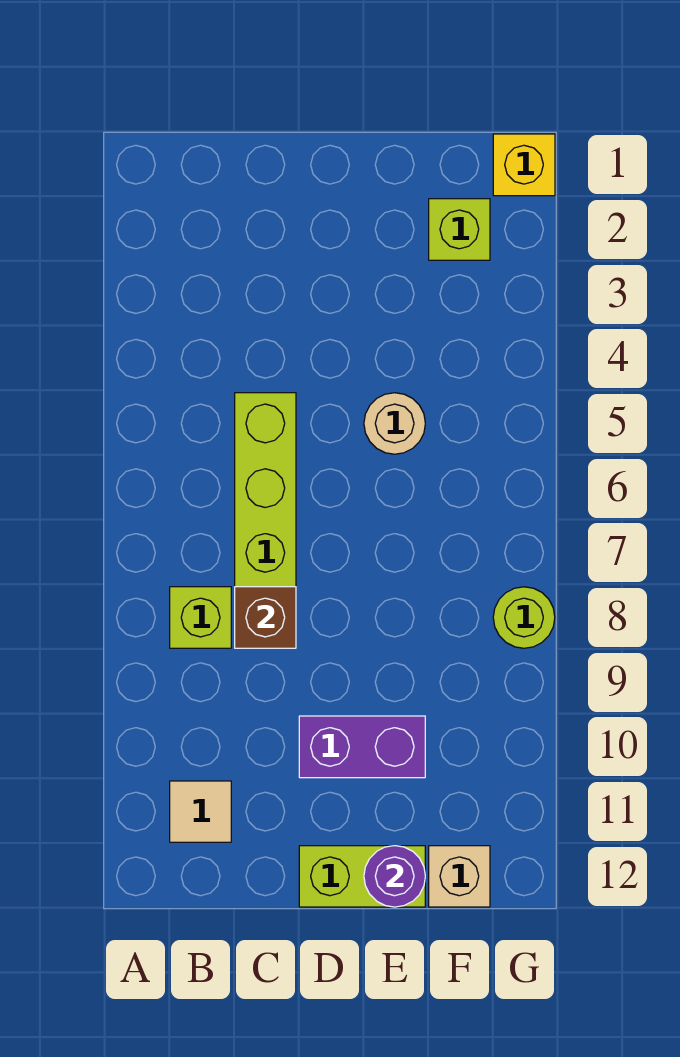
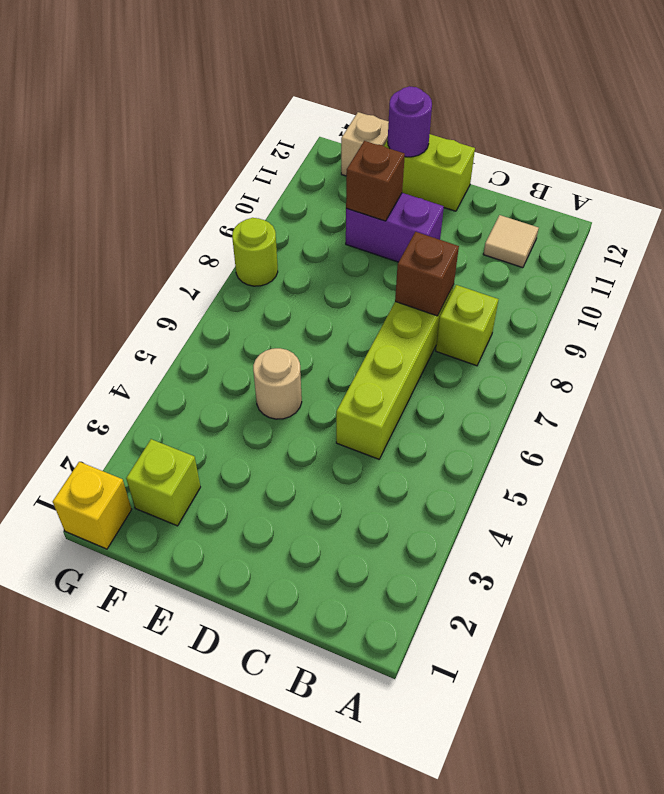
none -> brown 1x1 brick [346,141,405,221]

